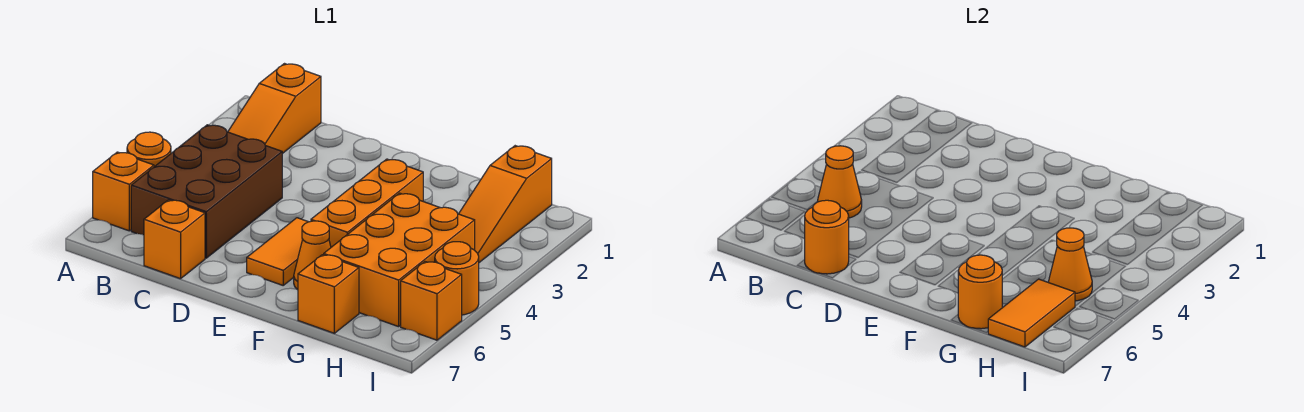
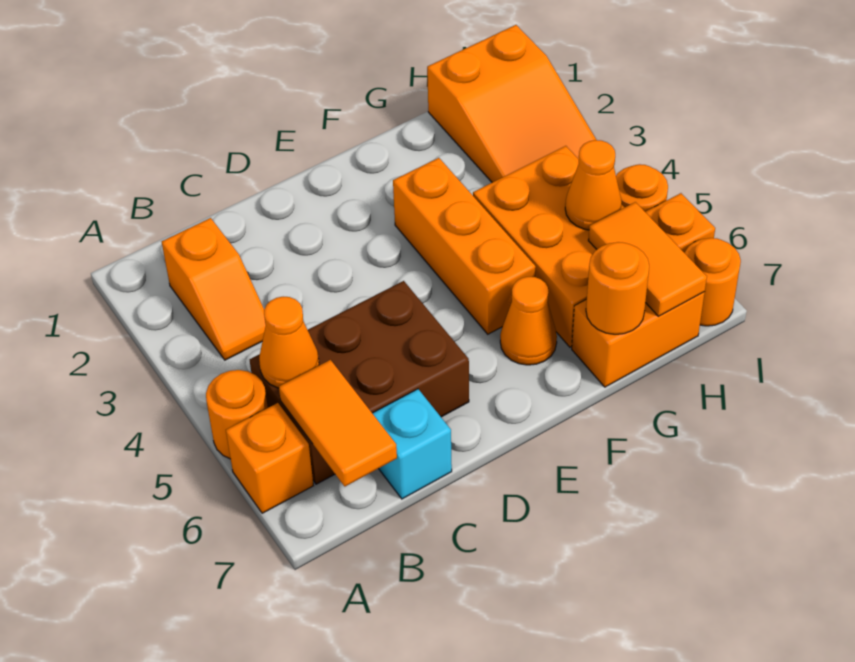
orange 1x3 slope [228,64,321,154] -> orange 1x2 slope [162,218,266,360]
brown 2x3 brick [131,125,282,258] -> brown 2x3 brick turned to [250,281,469,484]
orange 1x1 brick [144,200,205,279] -> cyan 1x1 brick [372,389,452,499]
orange 1x1 round brick [804,200,849,274] -> orange 1x1 round brick moved to [685,238,741,326]
orange 1x2 tile [247,218,308,285] -> orange 1x2 tile moved to [279,360,397,486]
orange 1x1 brick [298,255,359,333] -> orange 1x2 brick [572,292,705,387]
orange 1x3 slope [459,146,552,262] -> orange 2x3 slope [427,25,596,182]

